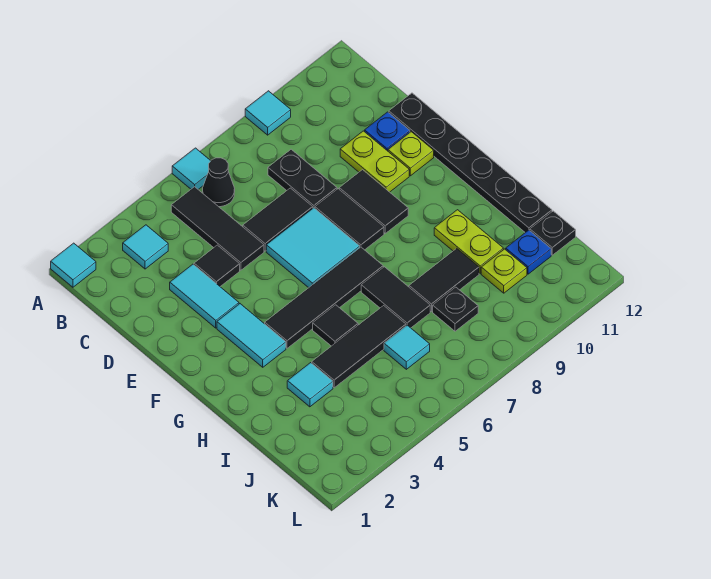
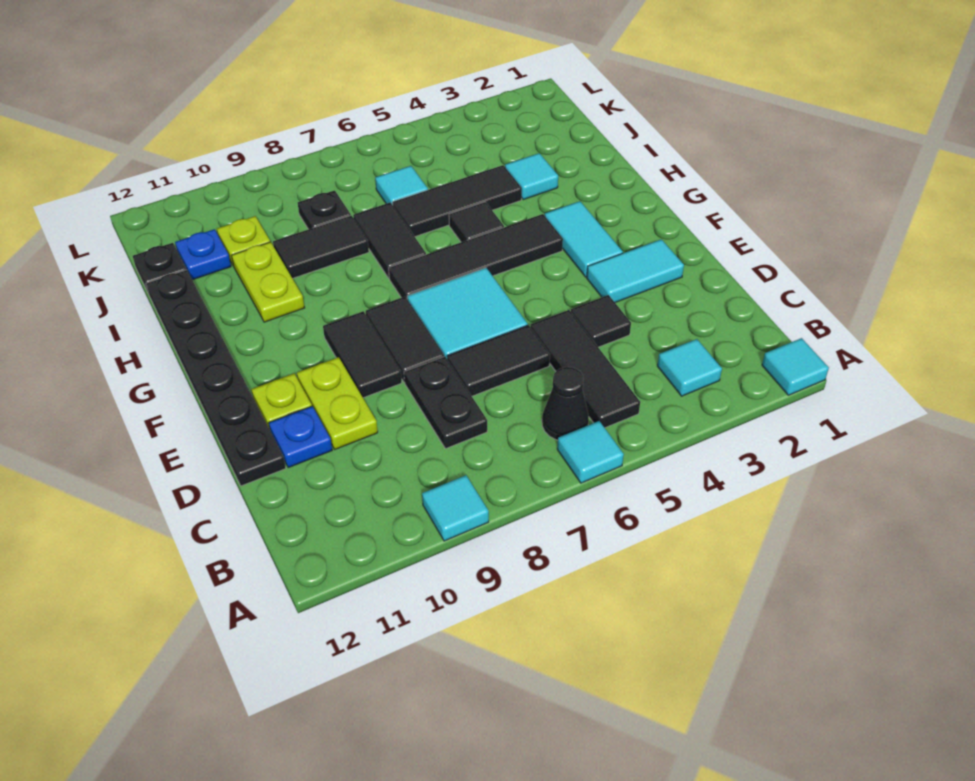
cyan 1x2 tile [170,264,239,328] -> cyan 1x2 tile turned to [587,239,684,302]

